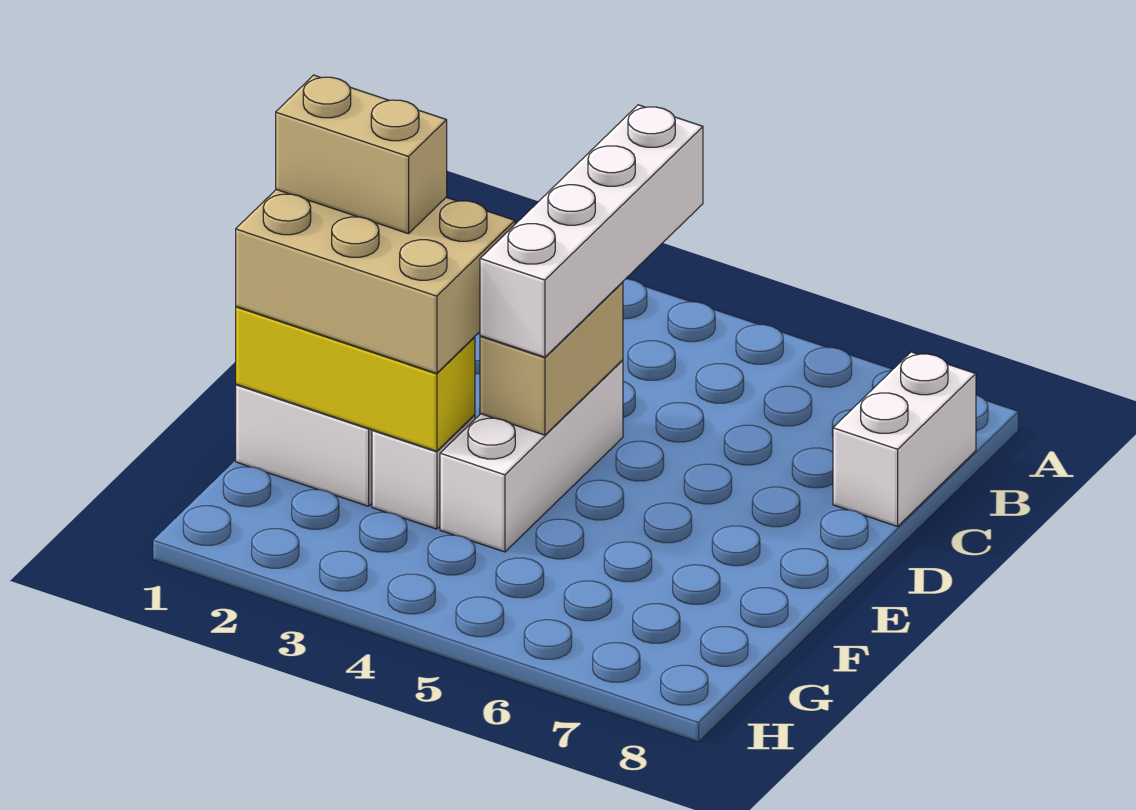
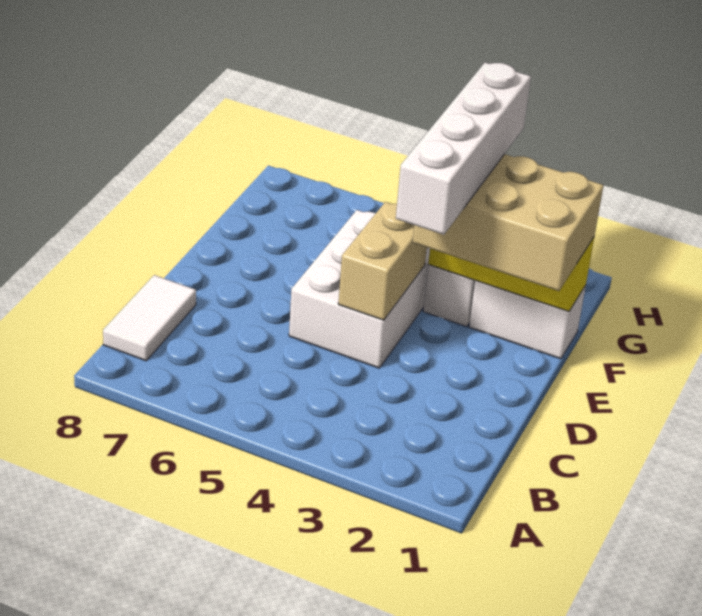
white 1x4 brick [480,105,703,357] -> white 1x4 brick moved to [396,63,531,235]
white 1x2 brick [833,352,976,526] -> white 1x2 tile [103,275,196,361]
white 1x3 brick [440,360,623,552] -> white 2x3 brick [289,210,430,368]
tan 1x2 brick [276,75,447,234] -> none

